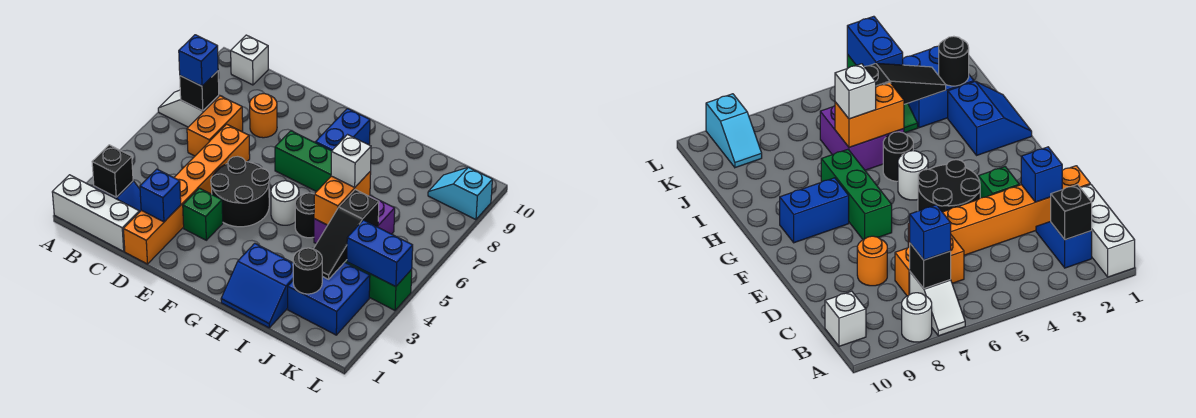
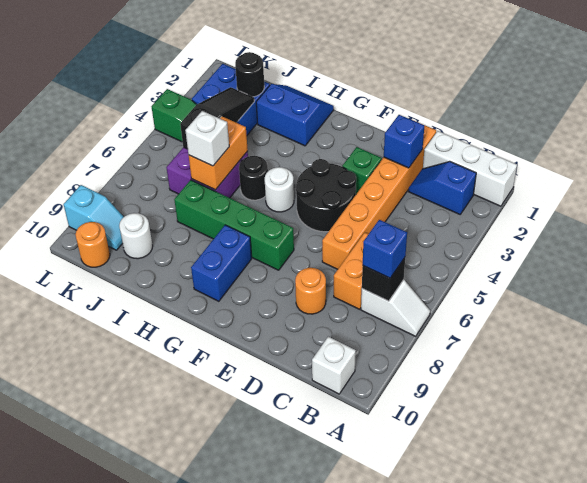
white 1x1 round brick [902,293,932,342] -> white 1x1 round brick moved to [119,213,153,259]
black 1x1 brick [92,145,133,197] -> none
green 1x3 brick [275,131,332,192] -> green 1x4 brick [174,180,294,270]
blue 1x2 brick [347,220,413,287] -> none
none -> orange 1x1 round brick [75,222,110,267]

